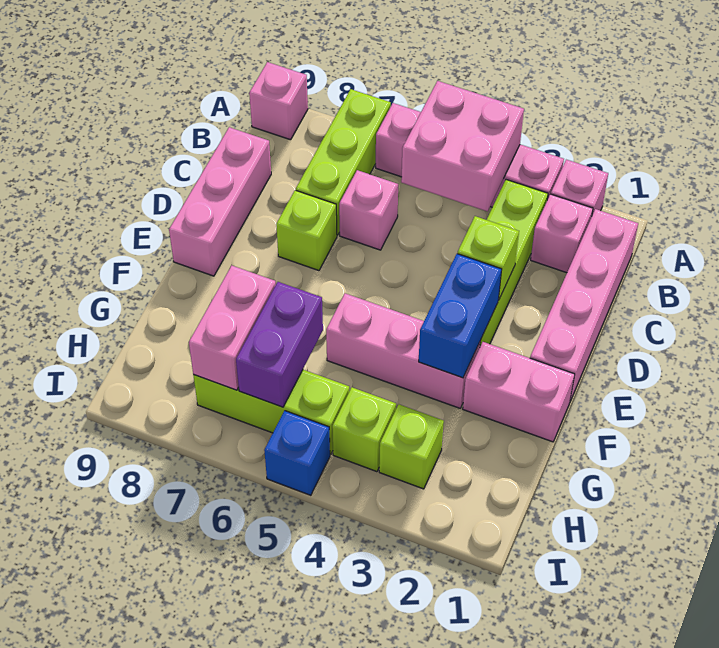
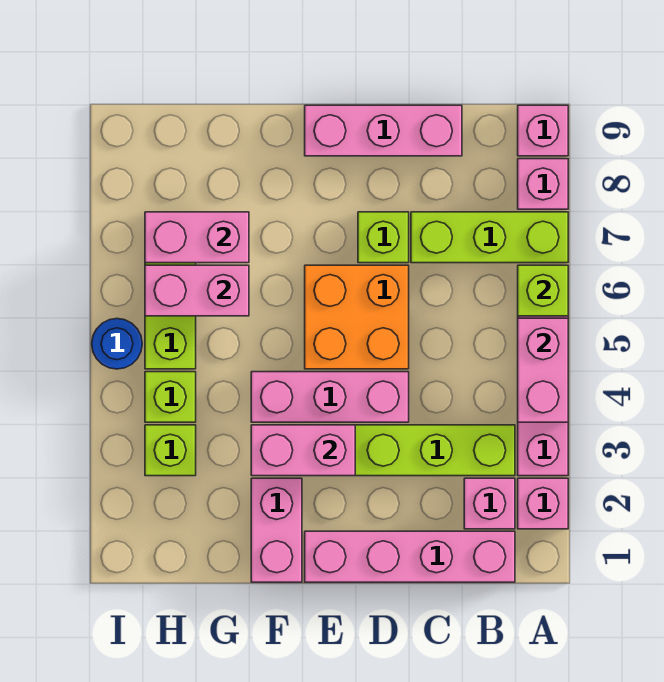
pink 2x2 brick [401,81,524,211] -> pink 1x2 brick [518,318,568,422]
pink 1x1 brick [339,170,398,250] -> pink 1x1 brick moved to [518,159,568,209]
lime 1x1 brick [458,216,519,300] -> lime 1x1 brick moved to [518,265,568,316]
none -> orange 2x2 brick [305,265,409,369]
blue 1x2 brick [419,254,502,378] -> pink 1x2 brick [251,425,355,476]
pink 1x3 brick [326,293,480,408] -> pink 1x3 brick turned to [251,372,409,422]
purple 1x2 brick [236,282,323,407] -> pink 1x2 brick [145,265,249,316]
blue 1x1 brick [264,411,330,495] -> blue 1x1 round brick [92,319,142,369]

